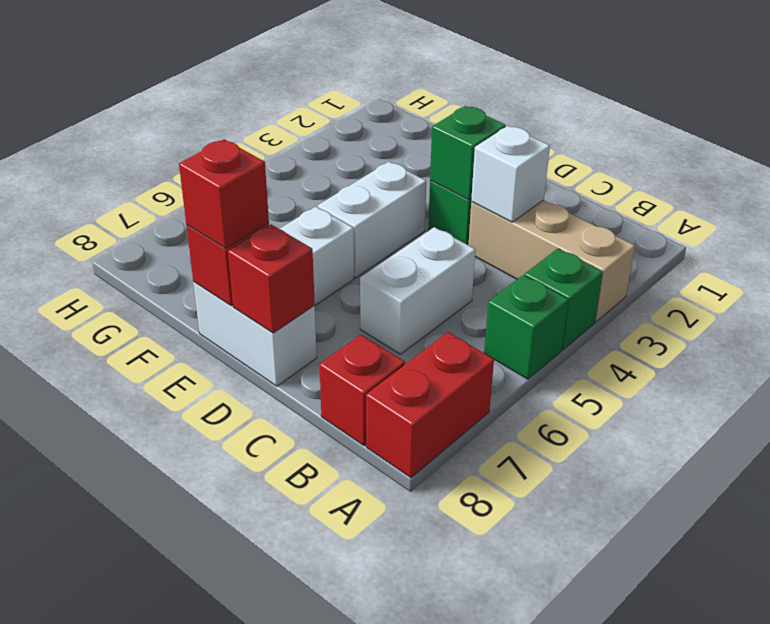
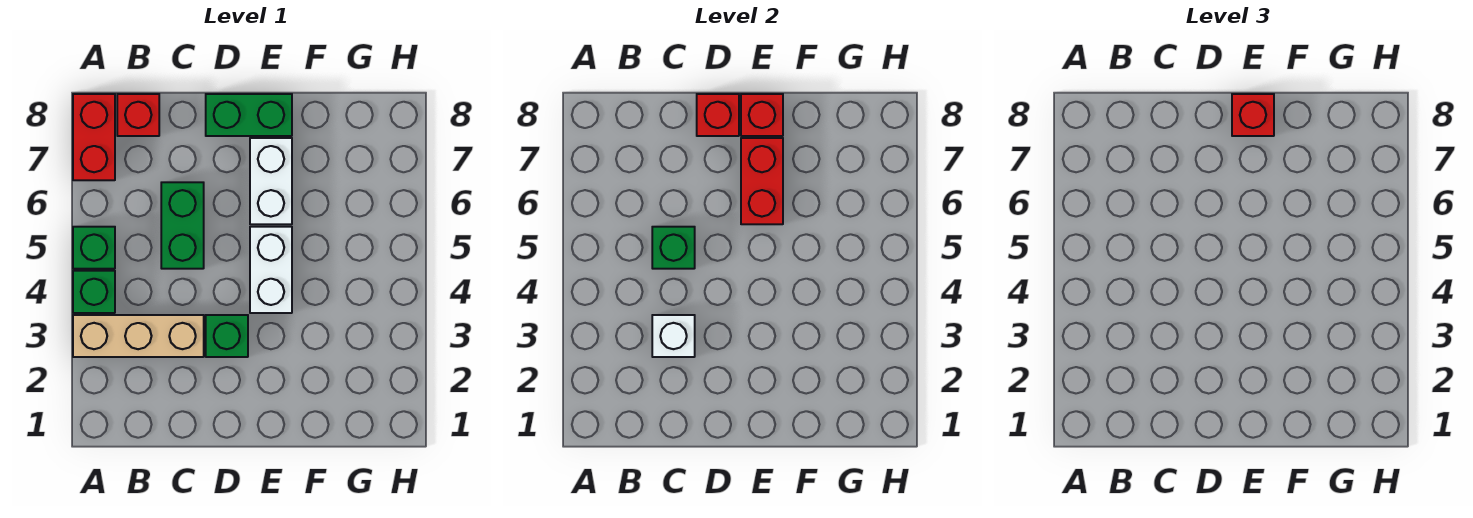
white 1x2 brick [360,227,476,354] -> green 1x2 brick [161,182,204,269]
green 1x1 brick [430,106,506,200] -> green 1x1 brick moved to [652,227,695,269]
white 1x2 brick [193,282,317,386] -> green 1x2 brick [206,94,292,136]
none -> red 1x2 brick [741,138,783,224]

